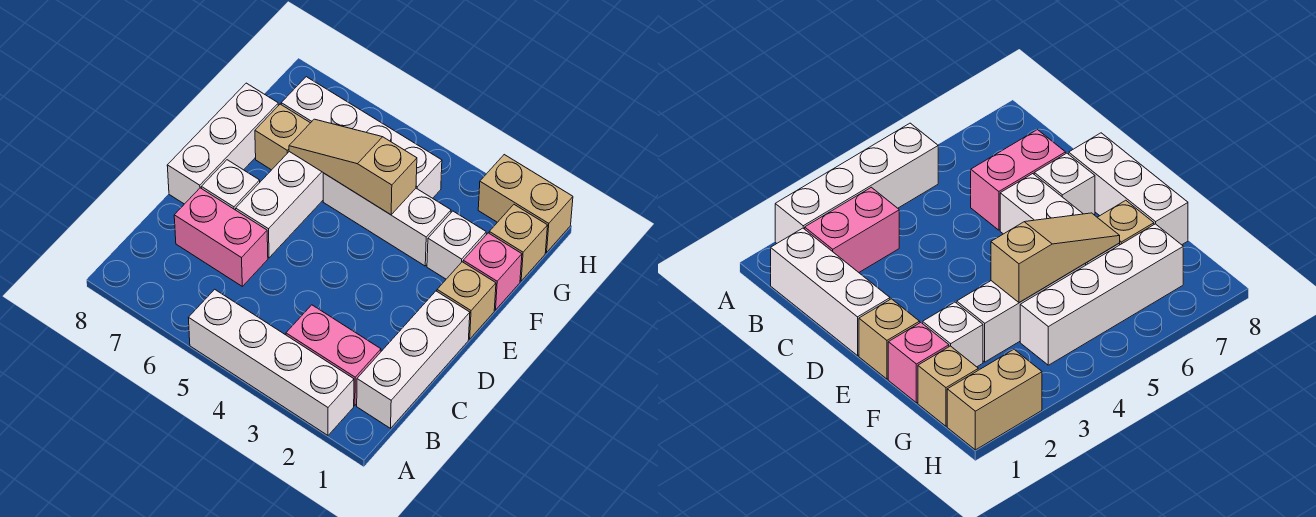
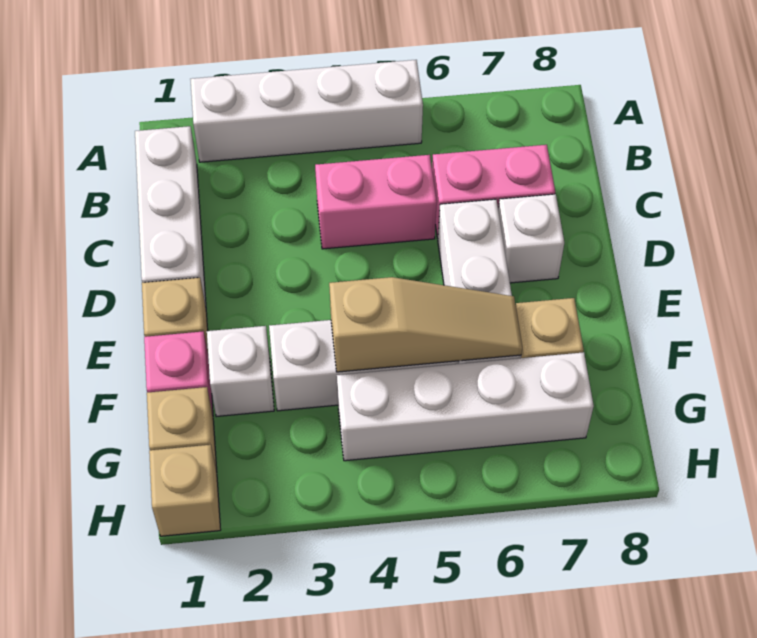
pink 1x2 brick [286,305,381,405] -> pink 1x2 brick moved to [315,155,437,249]
white 1x3 brick [167,83,278,204] -> none
tan 1x2 brick [478,155,573,253] -> tan 1x1 brick [149,445,221,536]

